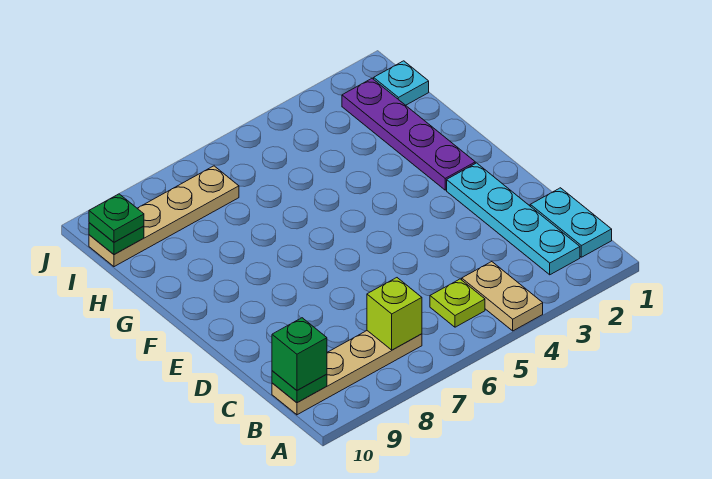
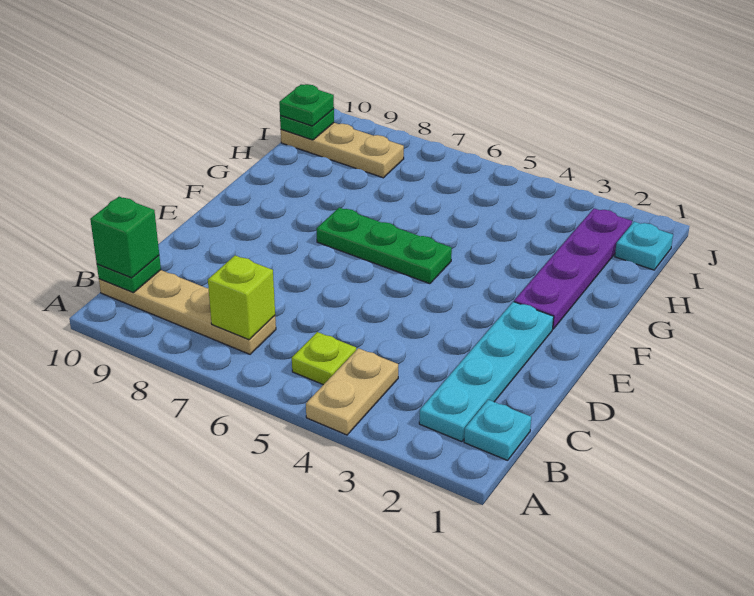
cyan 1x2 plate [530,188,612,257] -> cyan 1x1 plate [464,400,531,460]
none -> green 1x3 plate [317,208,452,284]
tan 1x4 plate [89,166,239,267] -> tan 1x3 plate [281,123,404,178]

